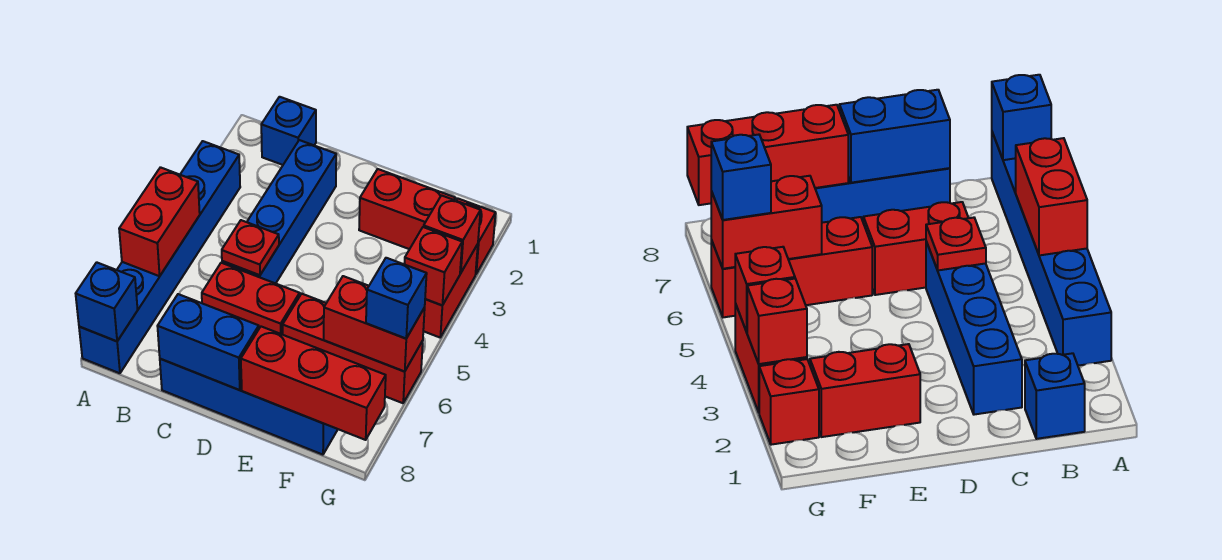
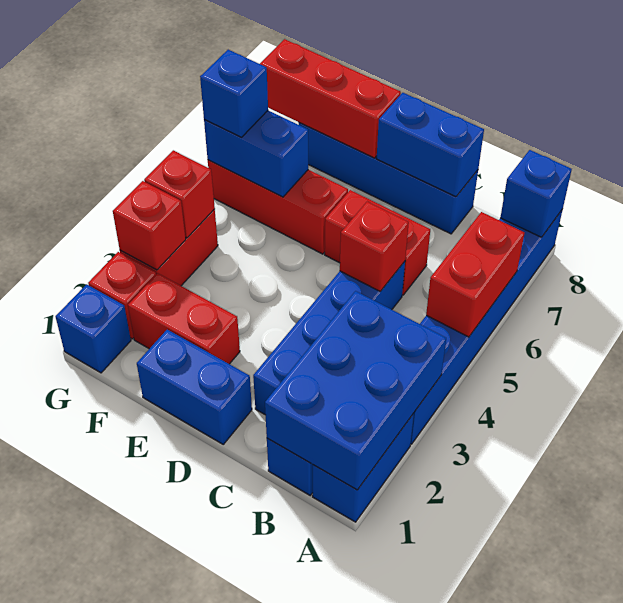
none -> blue 1x2 brick [313,413,414,522]
none -> blue 2x3 brick [265,291,446,490]
red 1x1 plate [222,220,279,275] -> red 1x1 brick [340,202,409,291]
none -> blue 1x2 brick [137,330,252,444]
red 1x2 brick [324,276,425,371] -> blue 1x2 brick [204,111,308,197]
none -> blue 1x1 brick [56,284,131,373]

